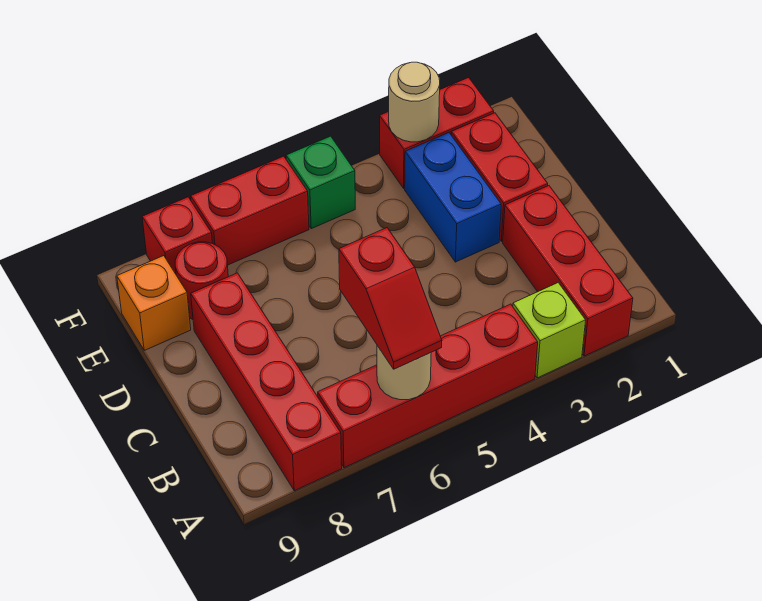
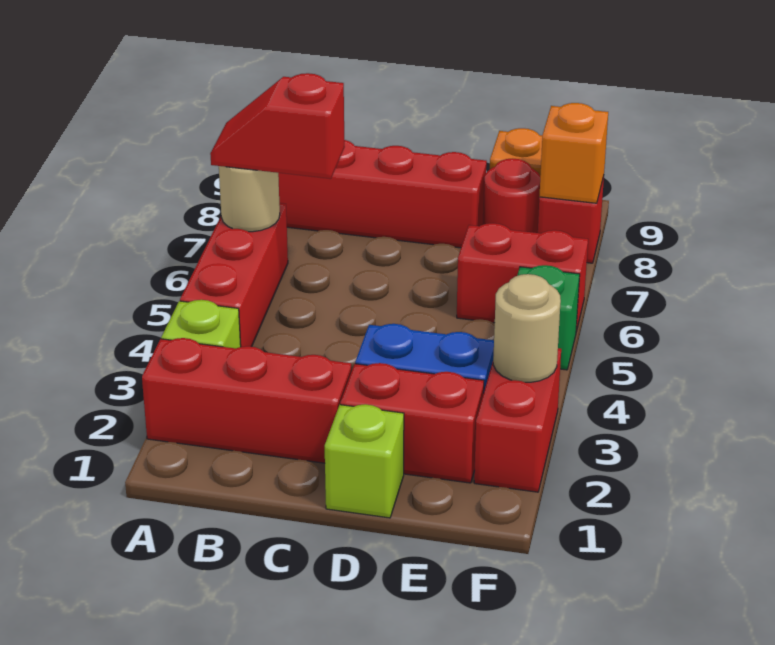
red 1x4 brick [318,304,538,468] -> red 1x3 brick [180,203,288,347]
none -> lime 1x1 brick [325,404,404,518]
red 1x2 brick [191,156,309,265] -> red 1x2 brick turned to [457,223,588,331]
none -> orange 1x1 brick [539,103,608,203]

